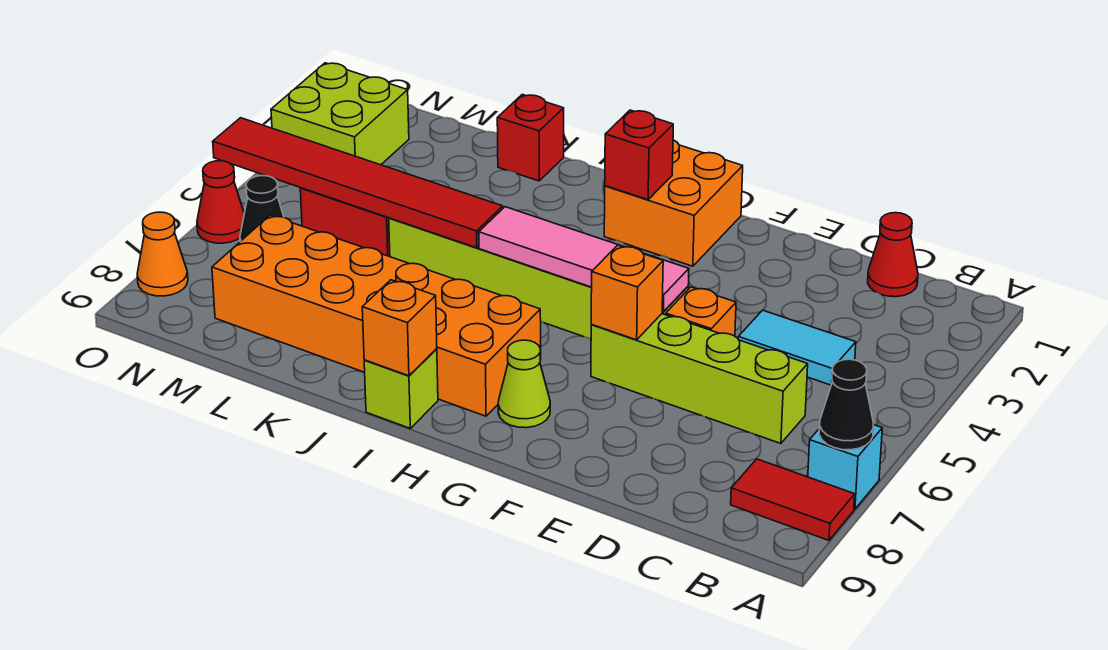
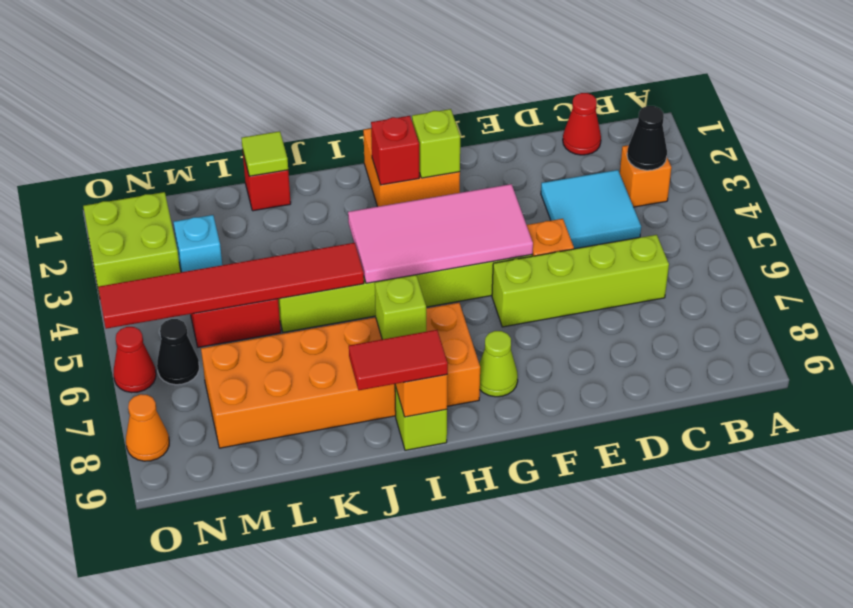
cyan 1x1 brick [808,425,882,509] -> cyan 1x1 brick moved to [174,215,222,272]
black 1x1 cone [819,359,873,450] -> black 1x1 cone moved to [627,106,667,170]
red 1x2 tile [731,459,855,540] -> red 1x2 tile moved to [349,330,448,390]
cyan 1x2 tile [738,310,856,385] -> cyan 2x2 tile [541,170,641,249]
pink 1x4 tile [479,207,689,312] -> pink 2x4 tile [348,184,533,283]
orange 1x1 brick [591,245,663,340] -> orange 1x1 brick moved to [620,145,671,207]
none -> lime 1x1 brick [412,109,460,178]
none -> lime 1x1 brick [375,275,426,339]
none -> lime 1x1 tile [241,131,288,176]

